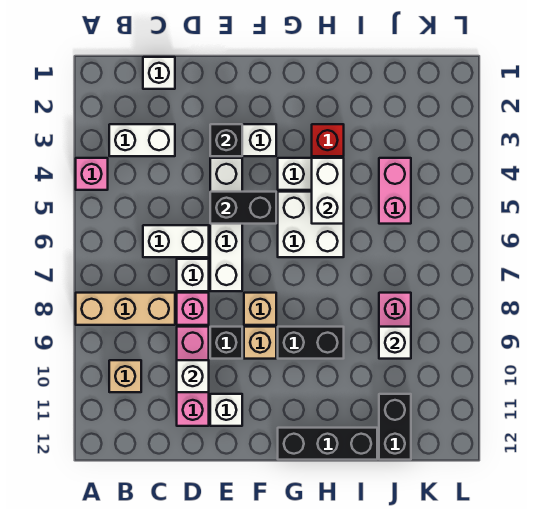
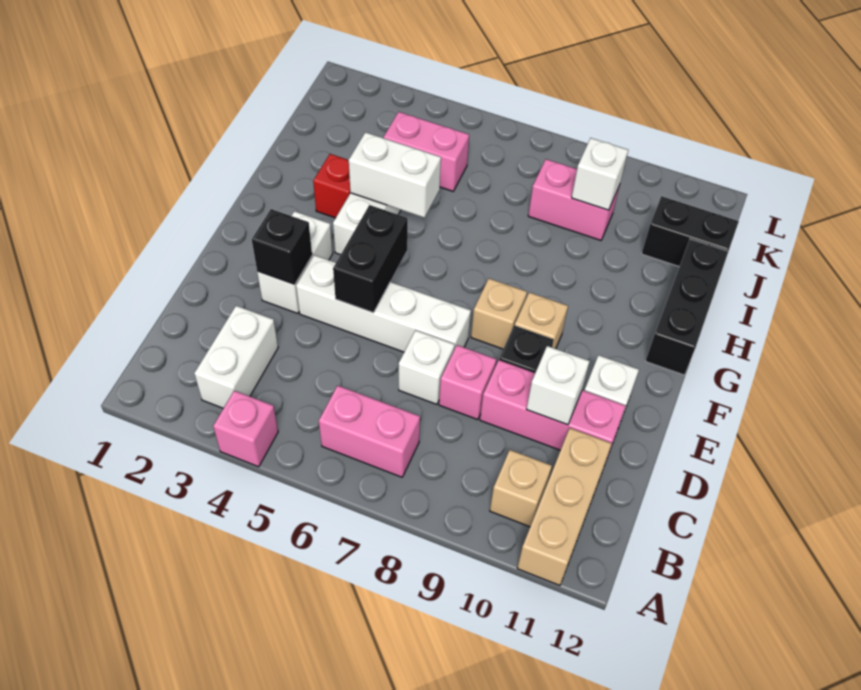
tan 1x3 brick [76,293,175,325] -> tan 1x3 brick moved to [517,428,612,585]
none -> pink 1x2 brick [319,385,420,477]
white 1x1 brick [143,57,175,89] -> none
white 1x2 brick [143,225,209,257] -> none
white 2x2 brick [278,192,344,257] -> none
black 1x2 brick [278,327,344,359] -> none

